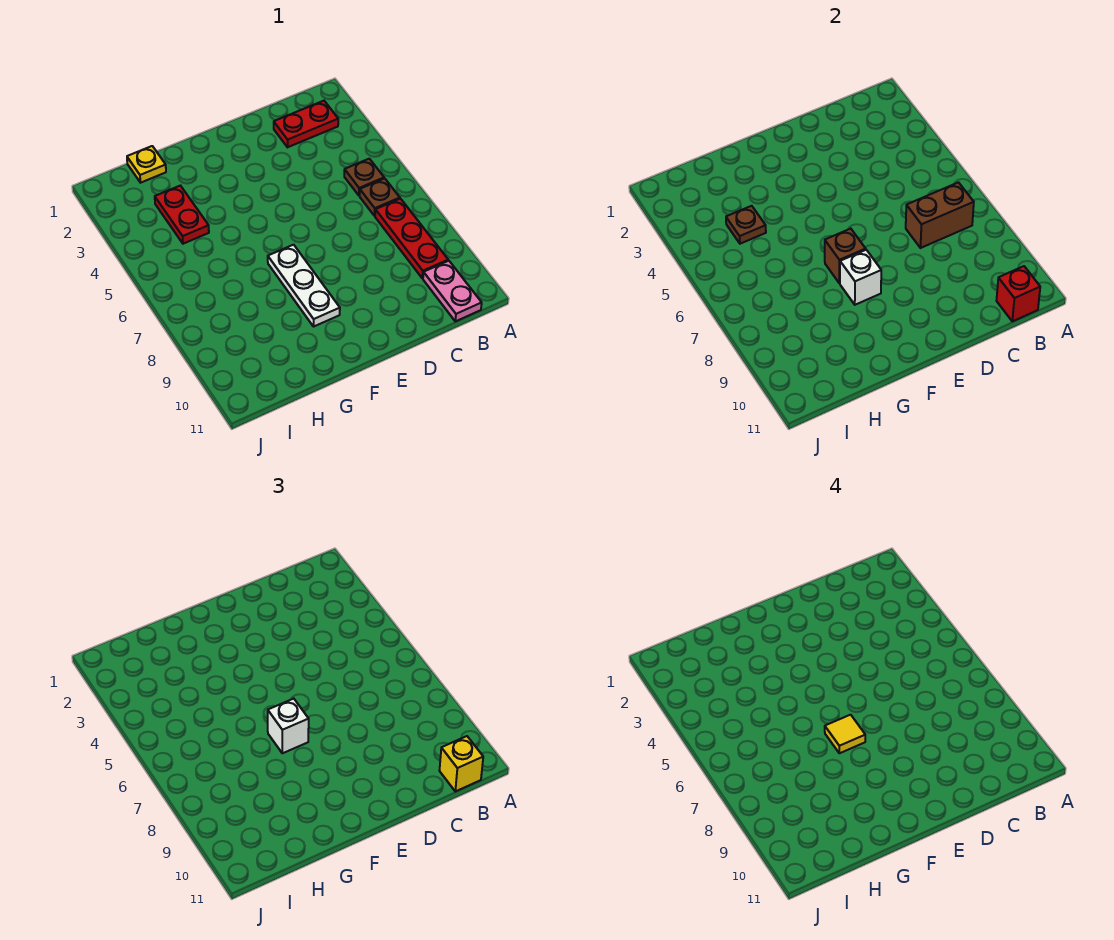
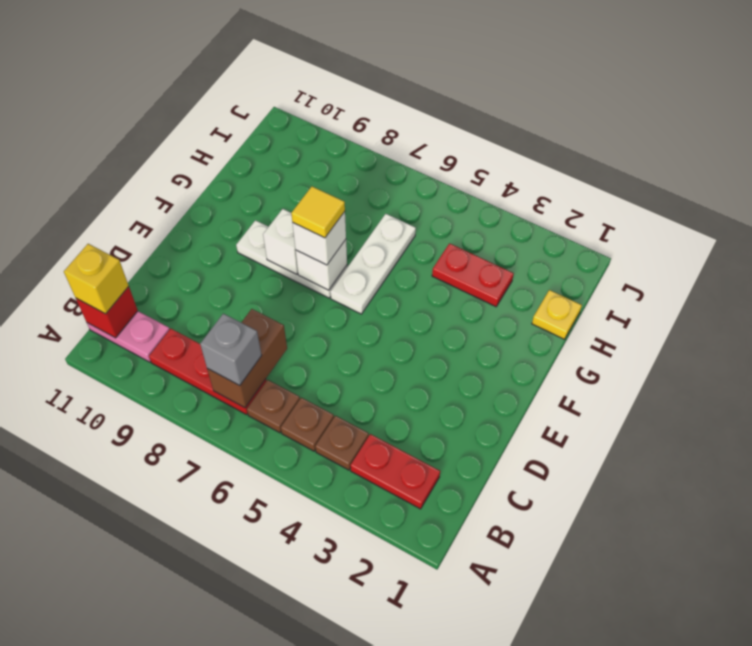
red 1x2 plate [274,101,338,147] -> red 1x2 plate turned to [350,434,440,509]
none -> grey 1x1 brick [200,314,262,385]
none -> white 1x3 plate [330,214,416,314]
brown 1x1 brick [825,229,866,283] -> white 1x1 brick [296,240,347,290]
brown 1x1 plate [726,206,766,244] -> brown 1x1 plate moved to [315,416,369,470]

